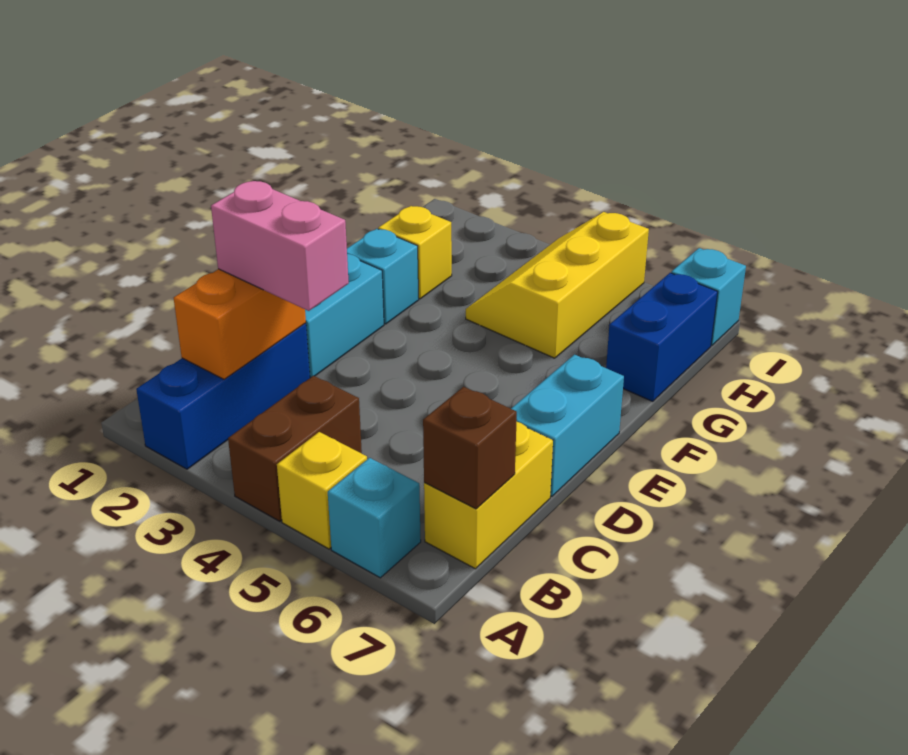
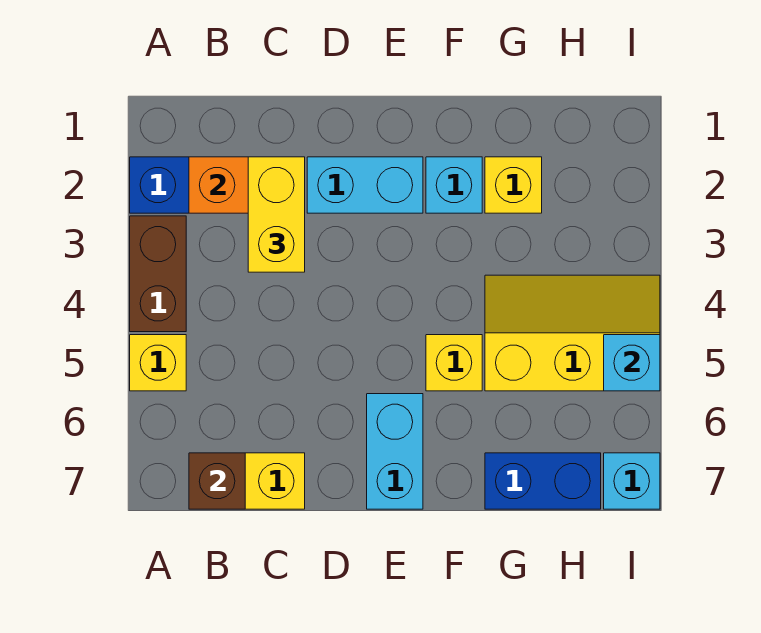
brown 1x2 brick [228,376,362,521] -> brown 1x2 brick turned to [130,216,186,332]
cyan 1x1 brick [328,458,421,578] -> cyan 1x1 brick moved to [604,335,660,391]
pink 1x2 brick [211,181,349,311] -> yellow 1x2 brick [248,157,305,272]
cyan 1x2 brick [511,355,624,497] -> cyan 1x2 brick turned to [367,394,423,509]
none -> yellow 1x1 brick [426,335,482,391]

